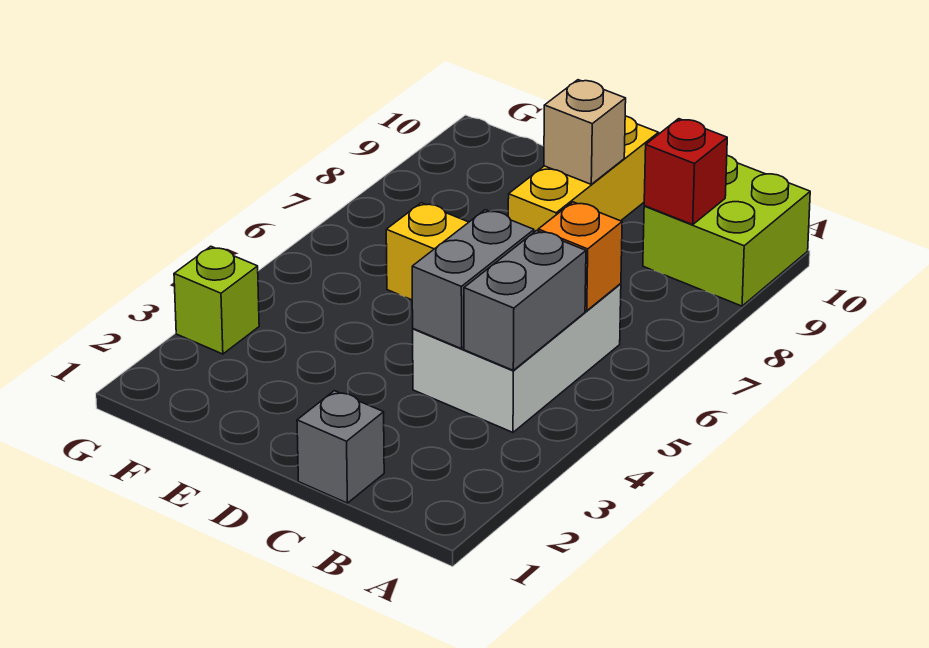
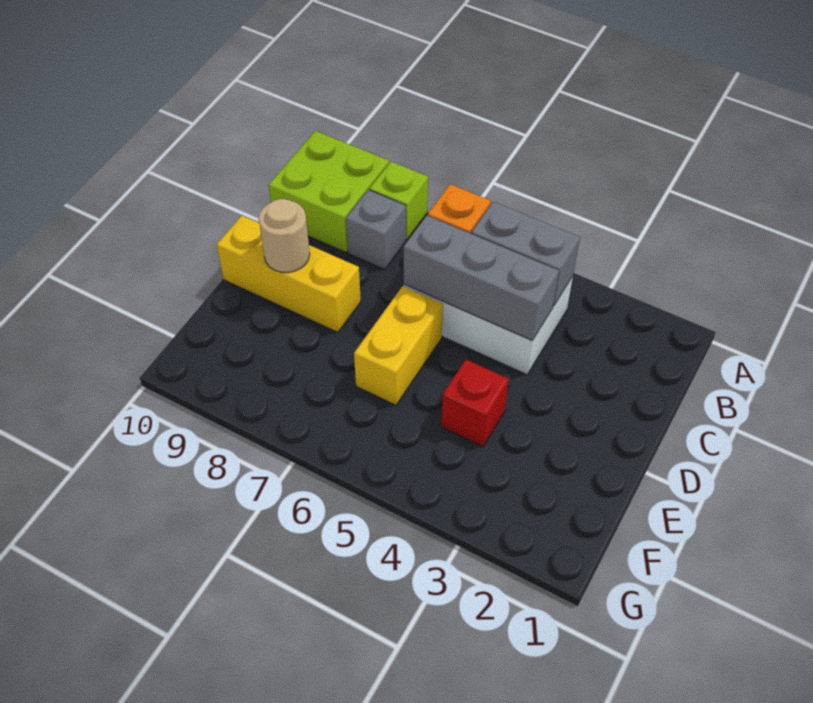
red 1x1 brick [644,119,727,225] -> red 1x1 brick moved to [441,360,509,447]
grey 1x1 brick [297,391,384,503] -> grey 1x1 brick moved to [346,190,406,269]
grey 1x2 brick [412,210,534,349] -> grey 1x3 brick [404,216,559,340]
tan 1x1 brick [544,80,626,184] -> tan 1x1 round brick [259,199,310,273]
lime 1x1 brick [174,246,259,354] -> lime 1x1 brick moved to [369,162,428,240]

